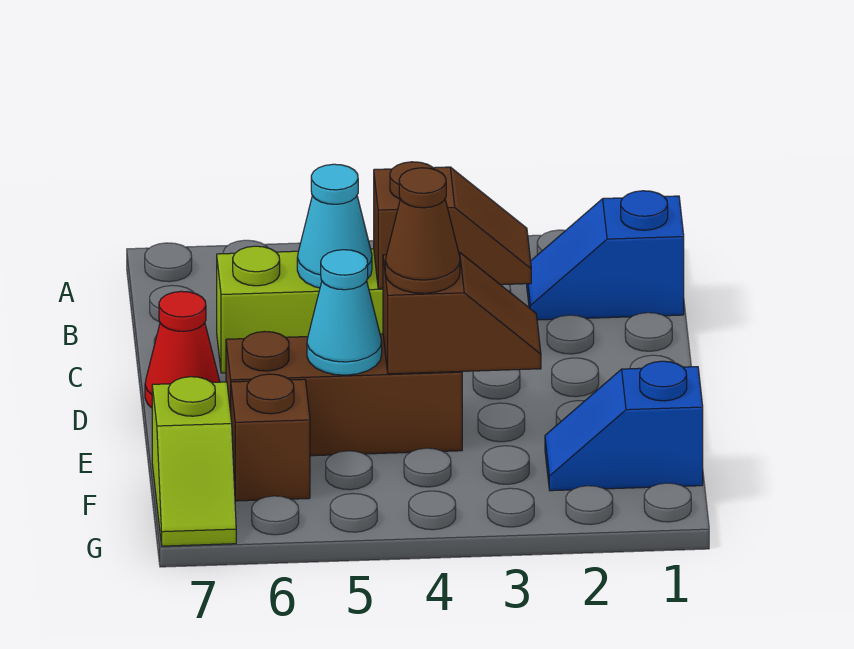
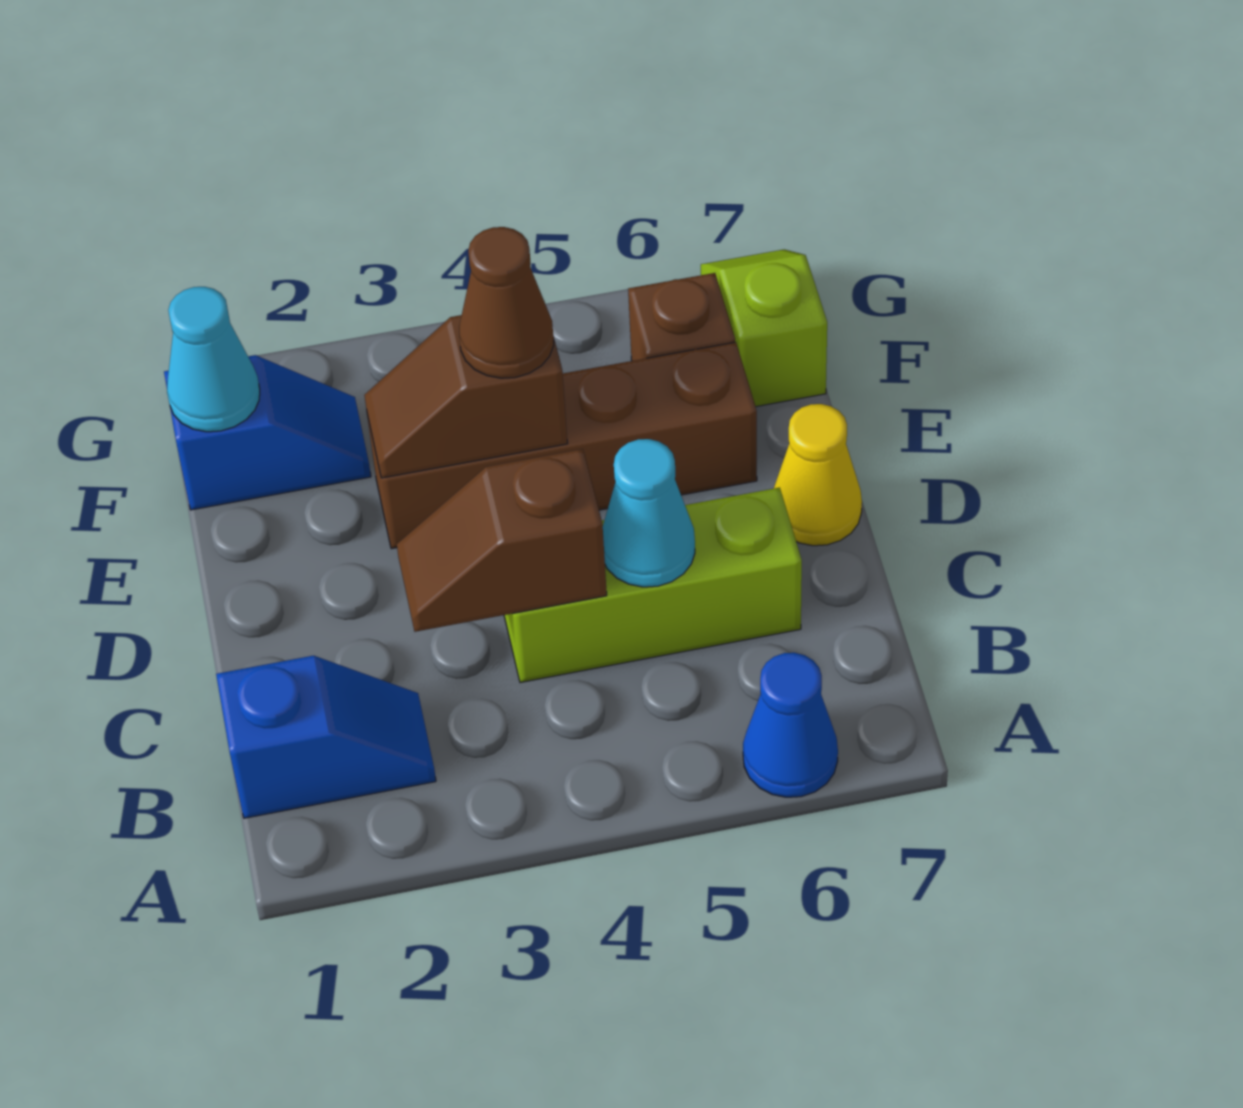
none -> blue 1x1 cone [743,653,838,797]
red 1x1 cone [145,291,220,408] -> yellow 1x1 cone [774,404,862,546]
brown 1x3 brick [226,331,462,456] -> brown 1x4 brick [367,342,757,549]
cyan 1x1 cone [307,250,382,375] -> cyan 1x1 cone moved to [167,287,260,432]

